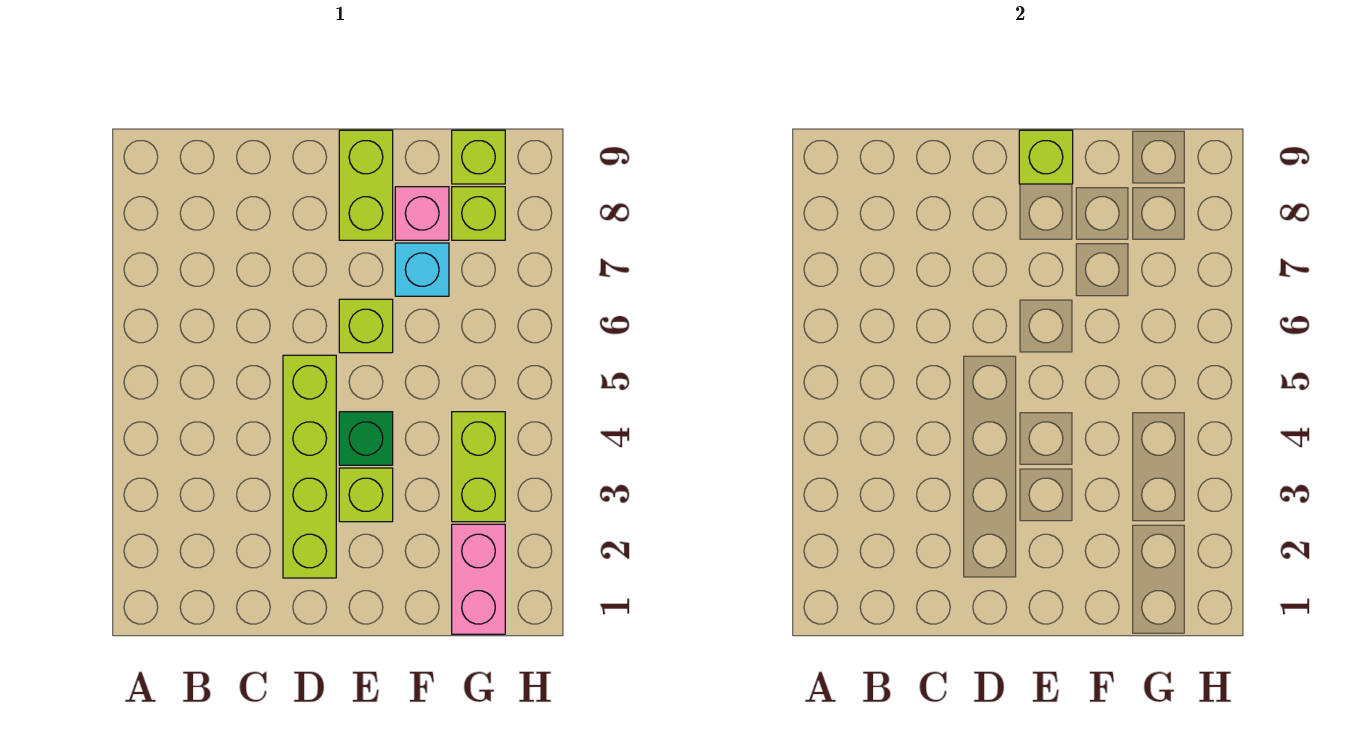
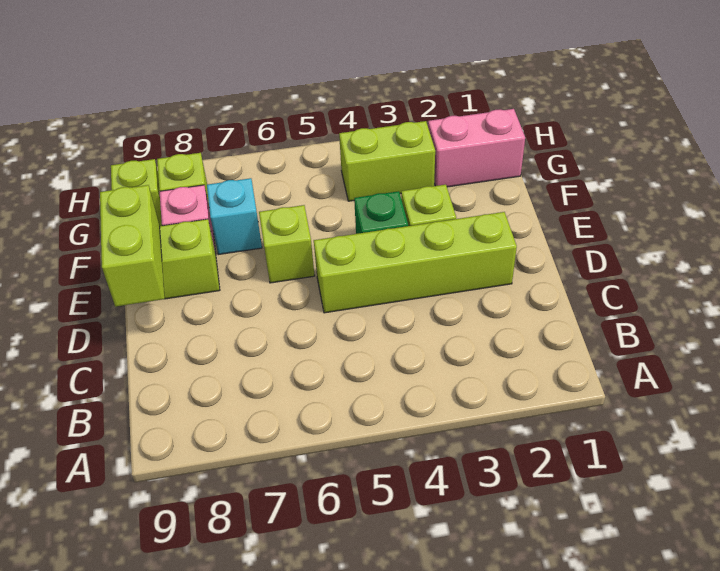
lime 1x1 brick [1019,130,1073,184] -> lime 1x2 brick [100,185,165,307]

